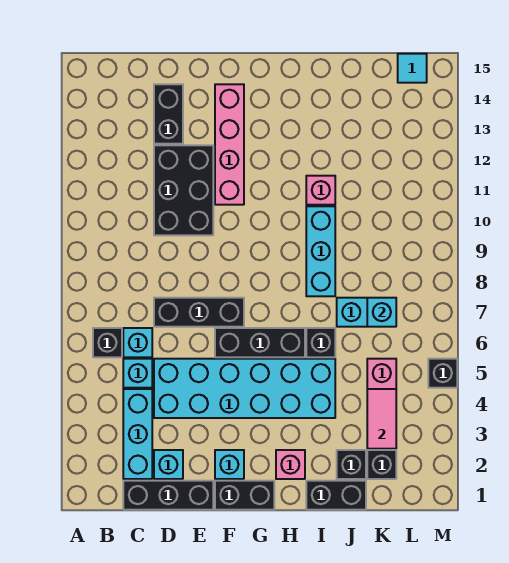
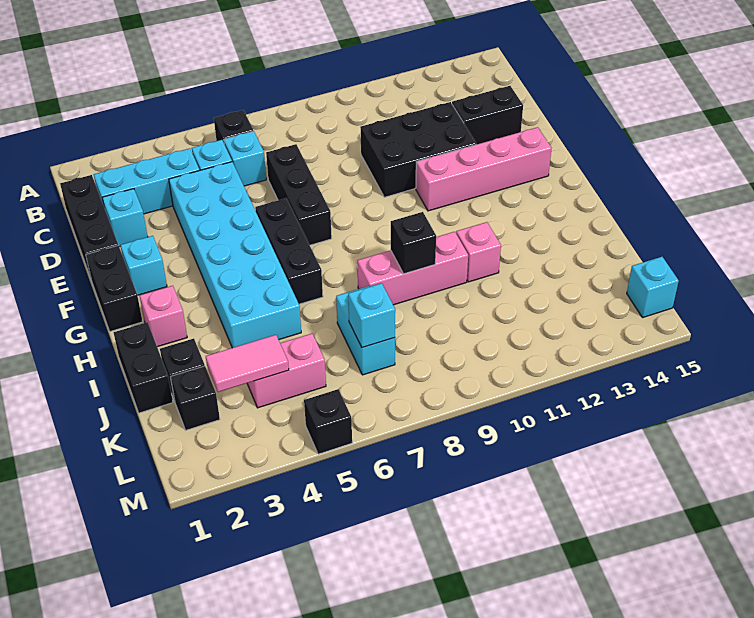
black 1x1 brick [306,328,335,357] -> black 1x1 brick moved to [391,212,436,274]
cyan 1x3 brick [306,206,335,296] -> pink 1x3 brick [357,232,468,305]
cyan 1x1 tile [398,54,427,83] -> cyan 1x1 brick [627,257,679,318]

